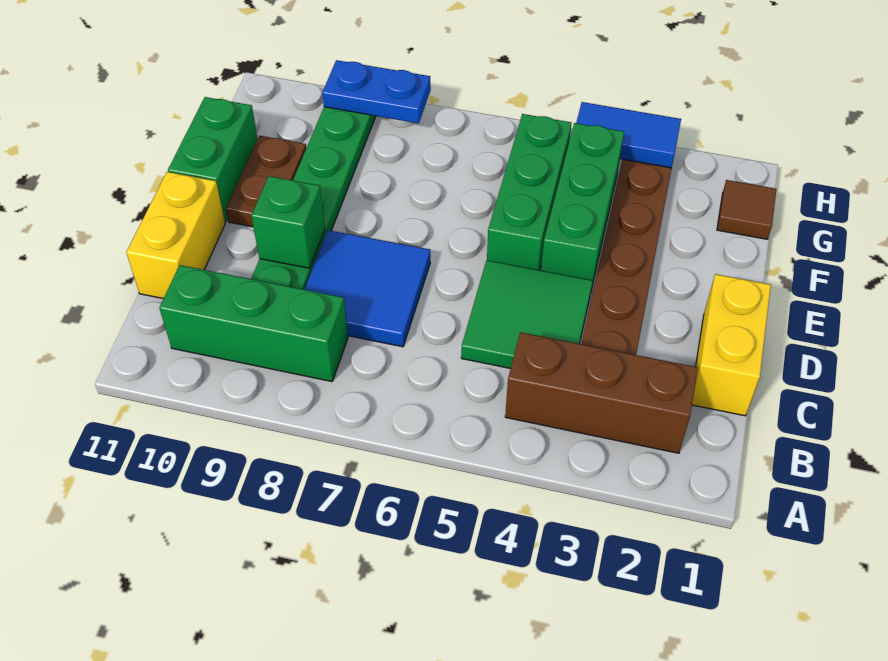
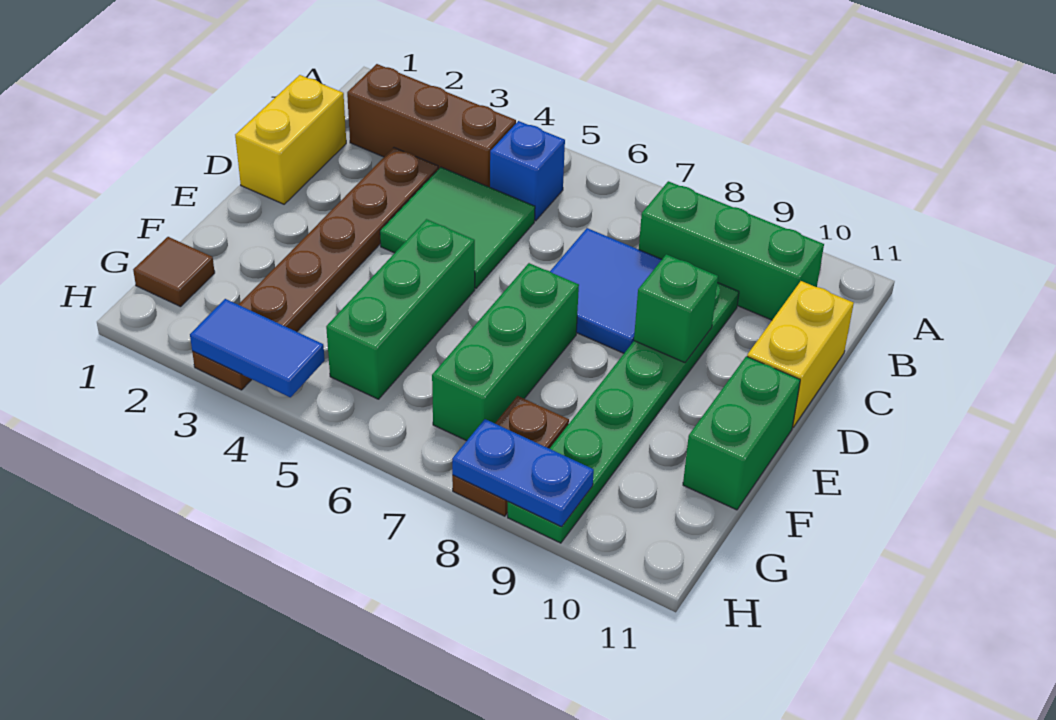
none -> blue 1x1 brick [490,121,565,221]
green 1x3 brick [541,123,624,286] -> green 1x3 brick moved to [432,263,579,441]
brown 1x2 plate [226,136,306,227] -> brown 1x2 plate moved to [452,396,569,516]

